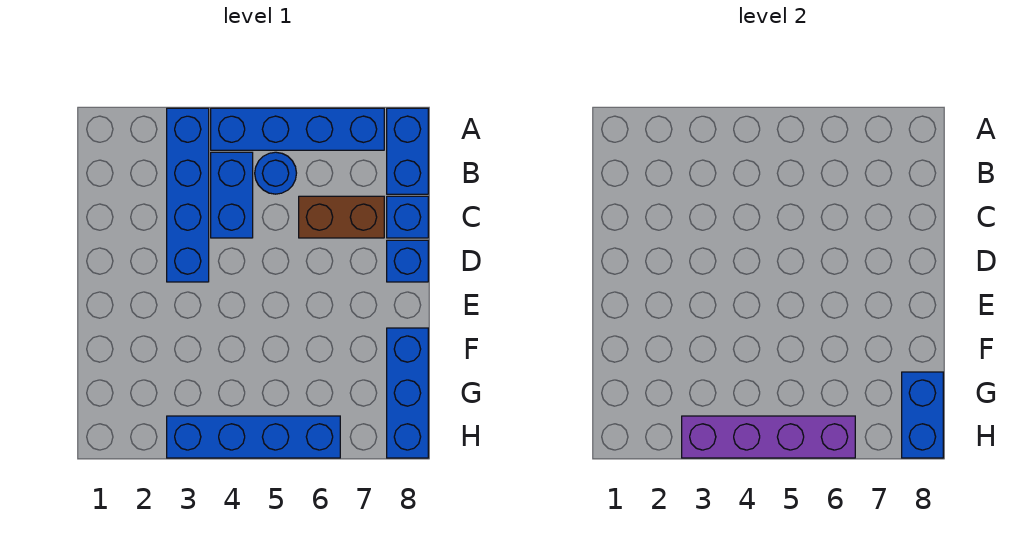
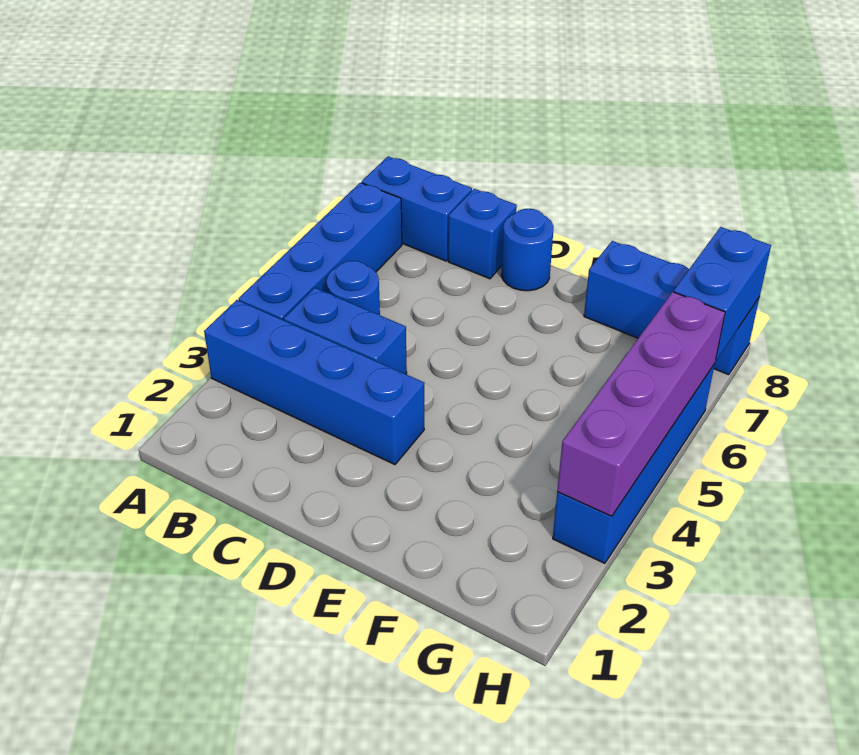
brown 1x2 brick [299,196,384,238] -> none
blue 1x1 brick [387,240,428,282] -> blue 1x1 round brick [501,209,554,291]
blue 1x2 brick [902,372,943,458] -> blue 1x2 brick turned to [674,227,771,361]

